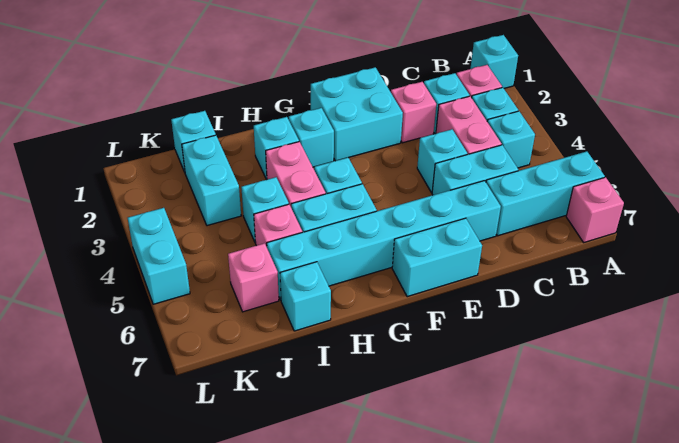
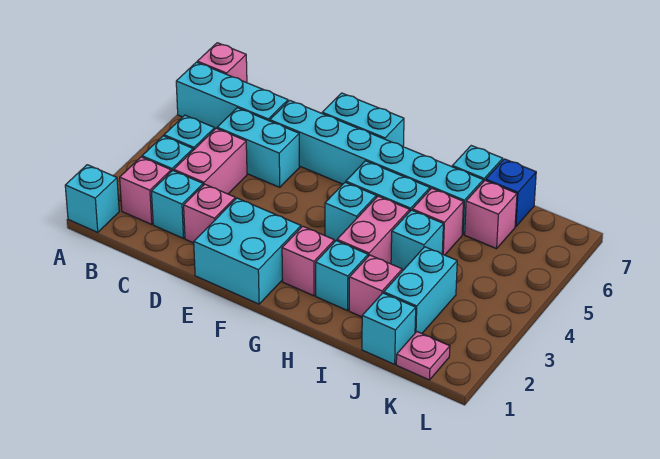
cyan 1x1 brick [417,129,467,193] -> none
cyan 1x1 brick [289,108,334,167] -> pink 1x1 brick [282,226,334,296]
none -> pink 1x1 brick [349,255,402,317]
none -> blue 1x1 brick [486,159,536,227]
none -> pink 1x1 plate [396,332,450,380]
cyan 1x2 brick [128,208,190,304] -> none

